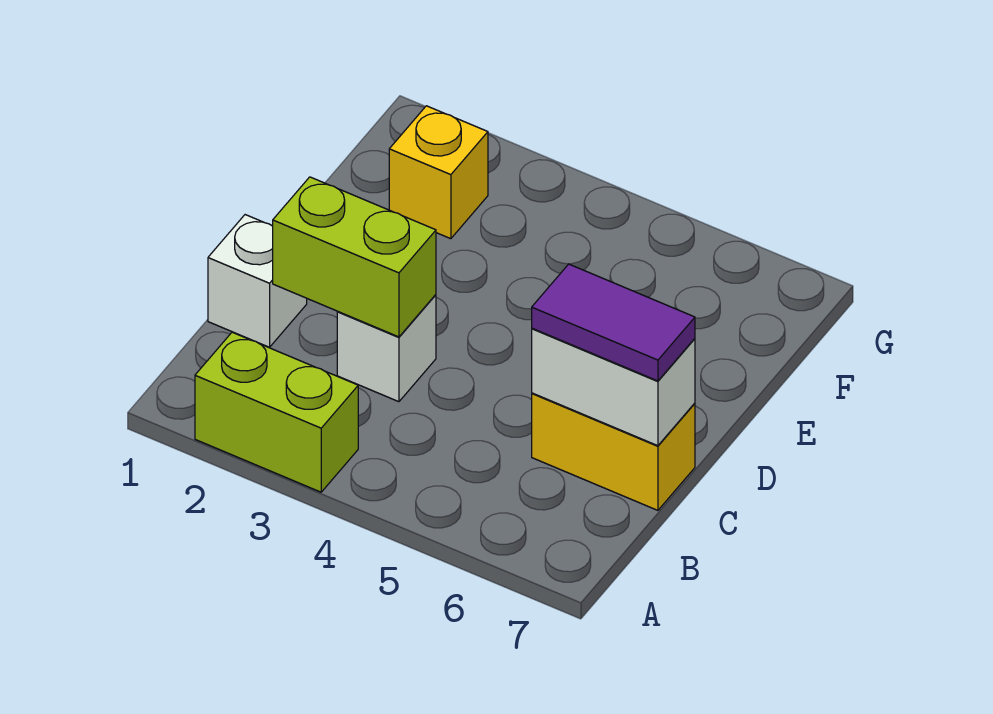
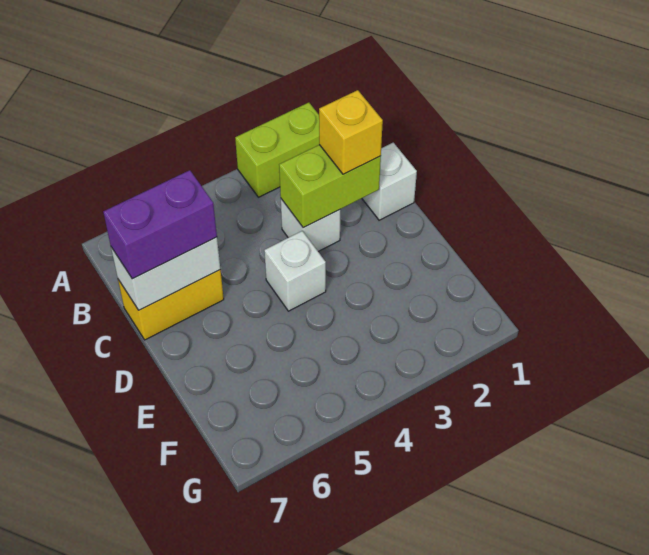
purple 1x2 tile [532,264,695,381] -> purple 1x2 brick [103,170,217,279]
none -> white 1x1 brick [264,231,326,311]
yellow 1x1 brick [389,106,488,239] -> yellow 1x1 brick moved to [319,90,383,174]

